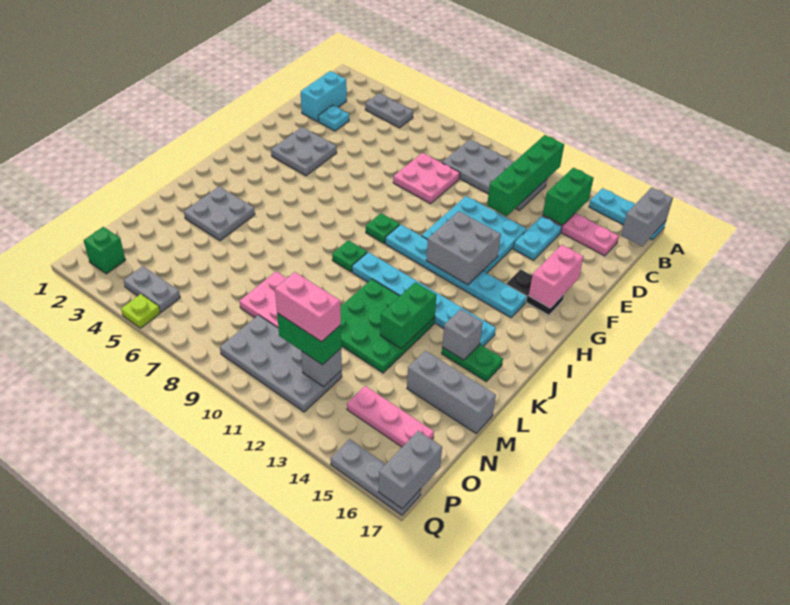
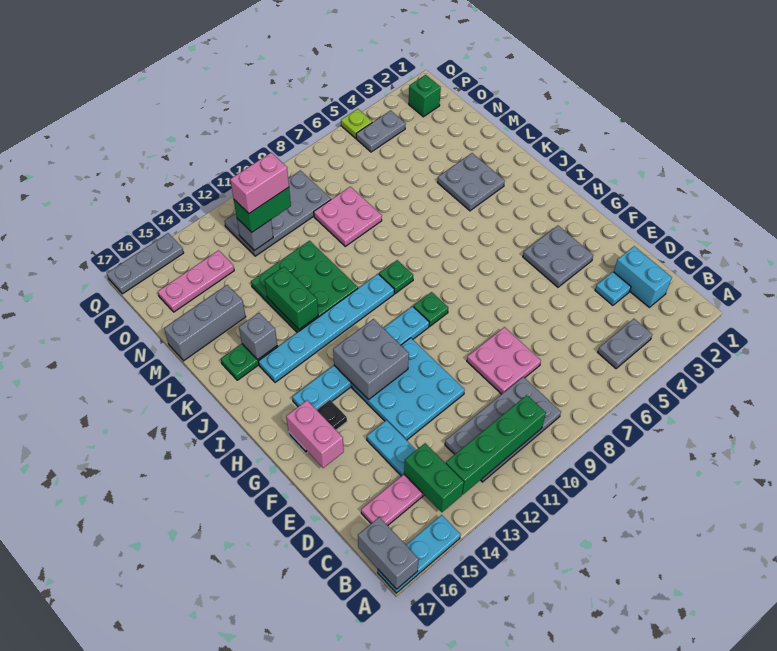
green 1x4 brick [487,135,564,216] -> green 1x4 brick turned to [446,395,546,495]
grey 1x2 brick [379,431,442,509] -> none

